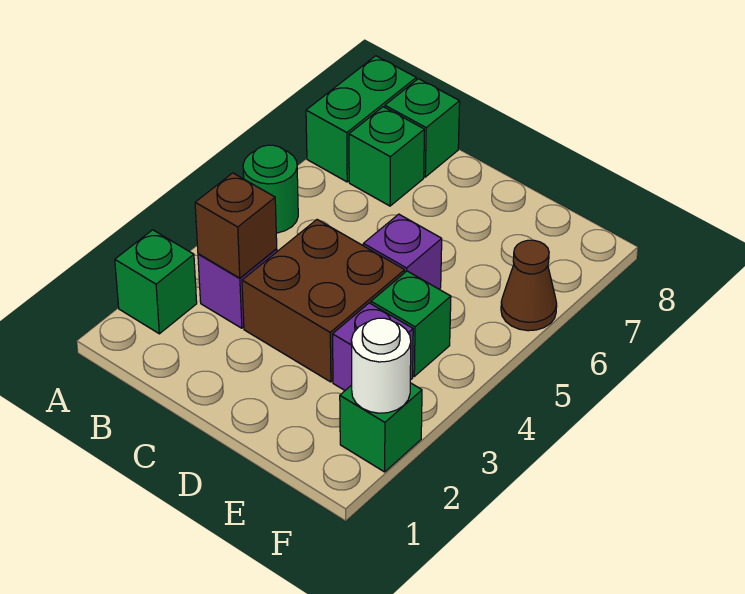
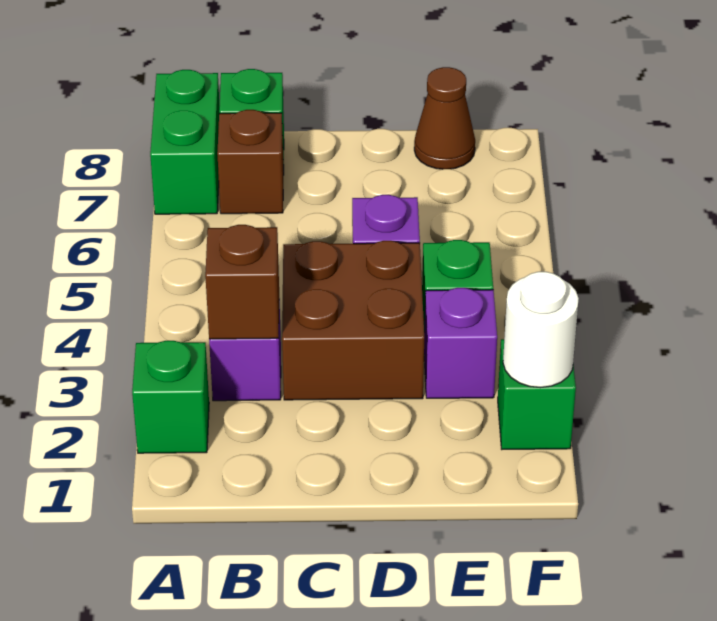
green 1x1 round brick [243,145,298,233] -> none
green 1x1 brick [349,107,424,206] -> brown 1x1 brick [217,110,284,214]
brown 1x1 cone [501,240,557,331] -> brown 1x1 cone moved to [414,67,475,169]

